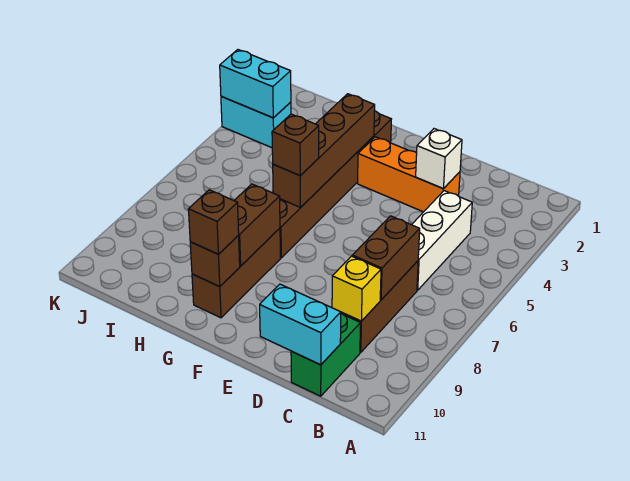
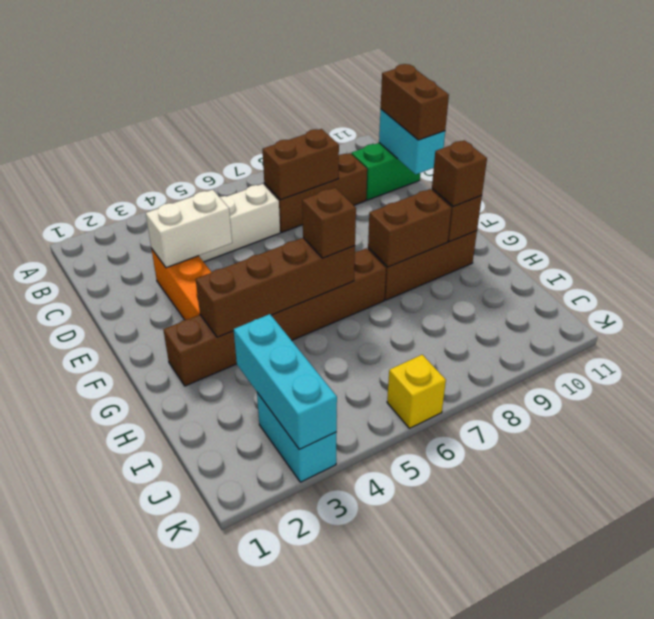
yellow 1x1 brick [332,256,381,321] -> yellow 1x1 brick moved to [387,355,446,428]
none -> brown 1x2 brick [381,64,449,140]
white 1x1 brick [416,129,462,189] -> white 1x2 brick [146,190,232,268]
cyan 1x2 brick [220,50,291,118] -> cyan 1x3 brick [234,314,337,449]

